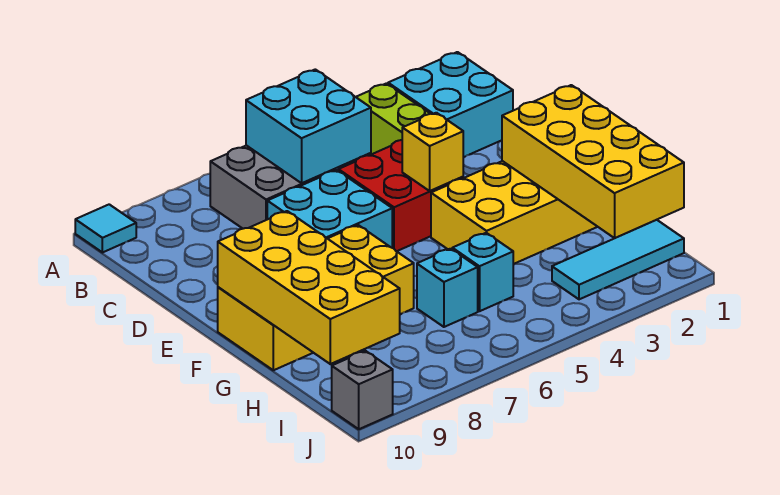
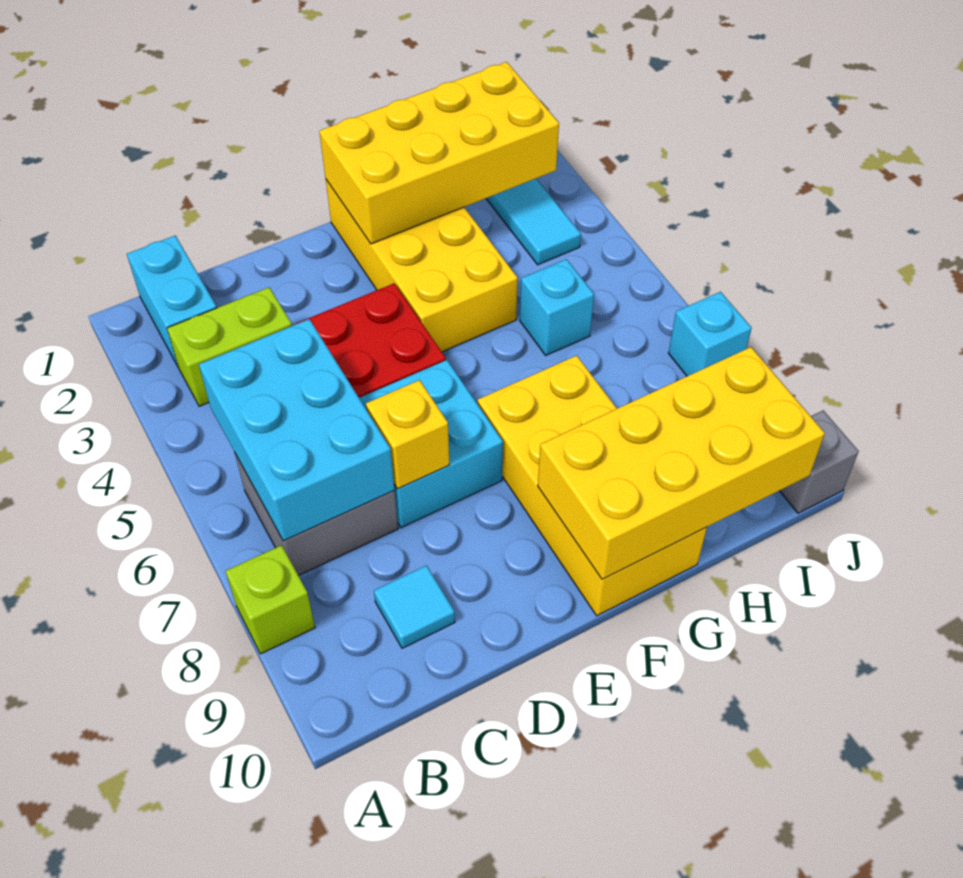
none -> lime 1x1 brick [226,545,315,654]
cyan 1x1 tile [75,204,136,253] -> cyan 1x1 tile moved to [374,565,455,648]
cyan 2x2 brick [388,52,513,157] -> cyan 1x2 brick [127,236,217,368]
cyan 2x2 brick [246,69,371,183] -> cyan 2x3 brick [199,319,395,541]
yellow 1x1 brick [402,113,463,191] -> yellow 1x1 brick moved to [366,380,449,489]
cyan 1x1 brick [417,249,478,327] -> cyan 1x1 brick moved to [668,292,752,376]

